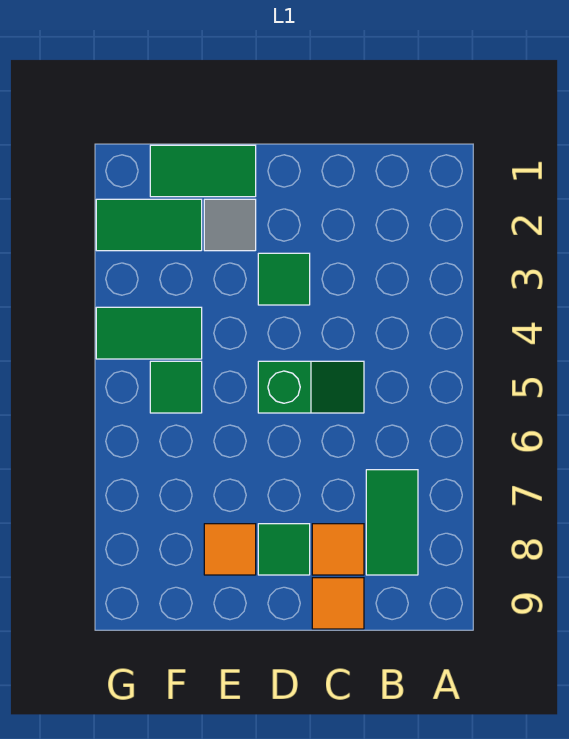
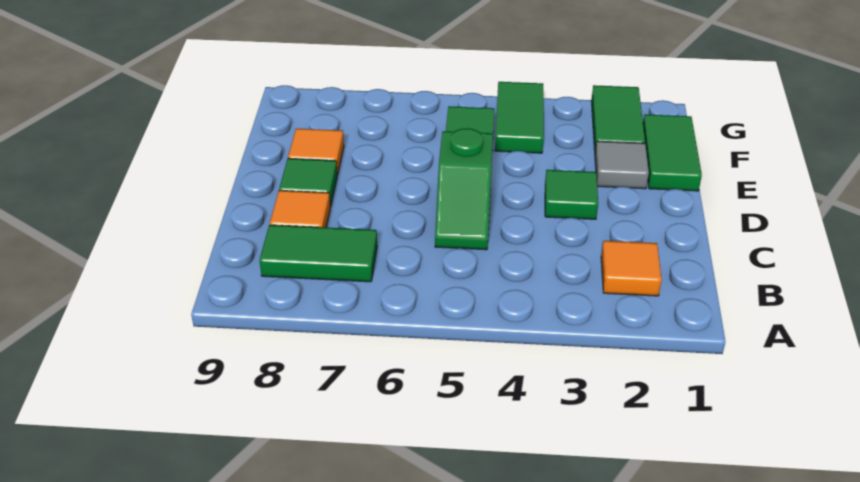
orange 1x1 tile [312,578,364,629] -> orange 1x1 tile moved to [601,241,662,296]

